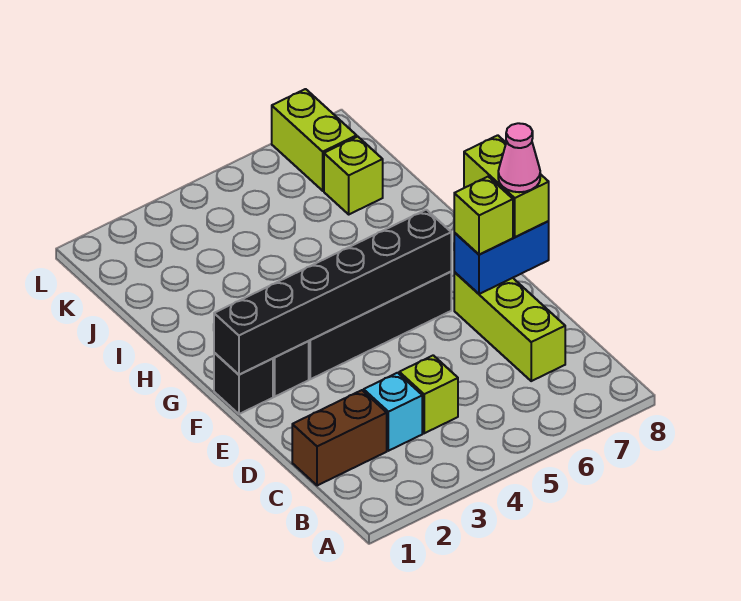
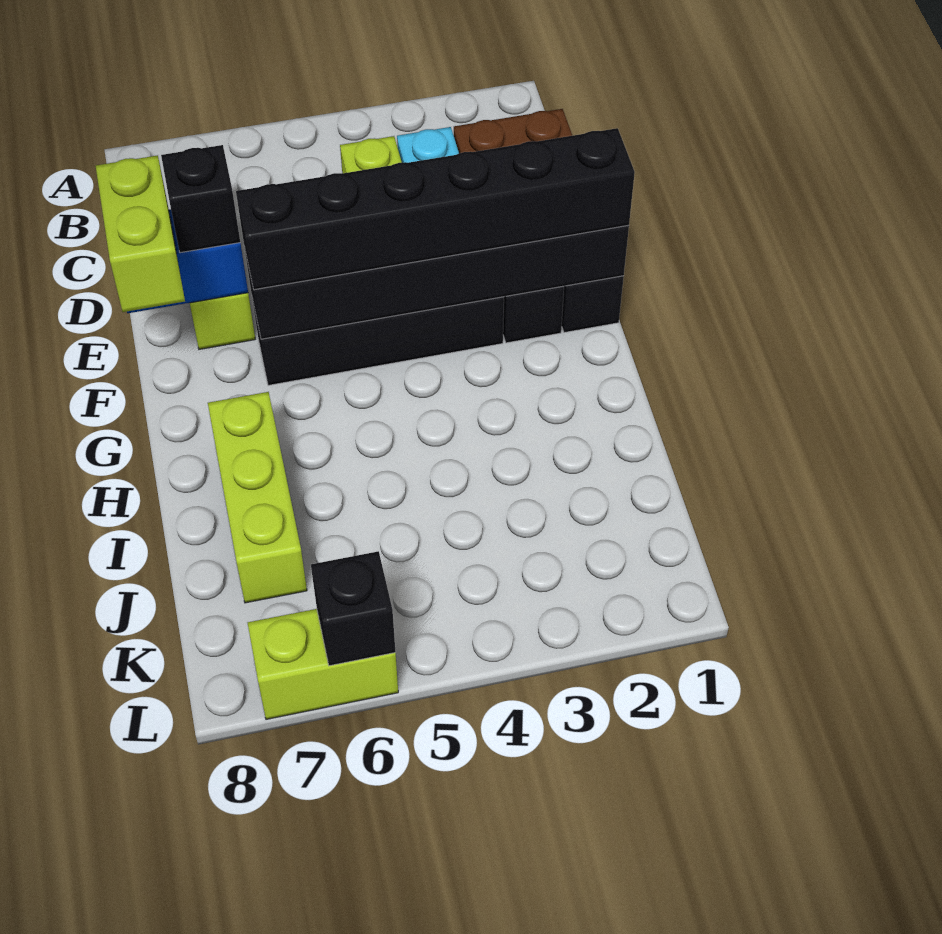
lime 1x1 brick [454,177,513,255] -> black 1x1 brick [161,145,240,253]
pink 1x1 cone [498,123,540,192] -> none
none -> black 1x6 brick [236,128,635,290]
lime 1x1 brick [324,137,383,214] -> lime 1x3 brick [208,392,307,603]
lime 1x2 brick [272,89,357,191] -> lime 1x2 brick turned to [248,609,398,719]
none -> black 1x1 brick [311,551,396,666]

